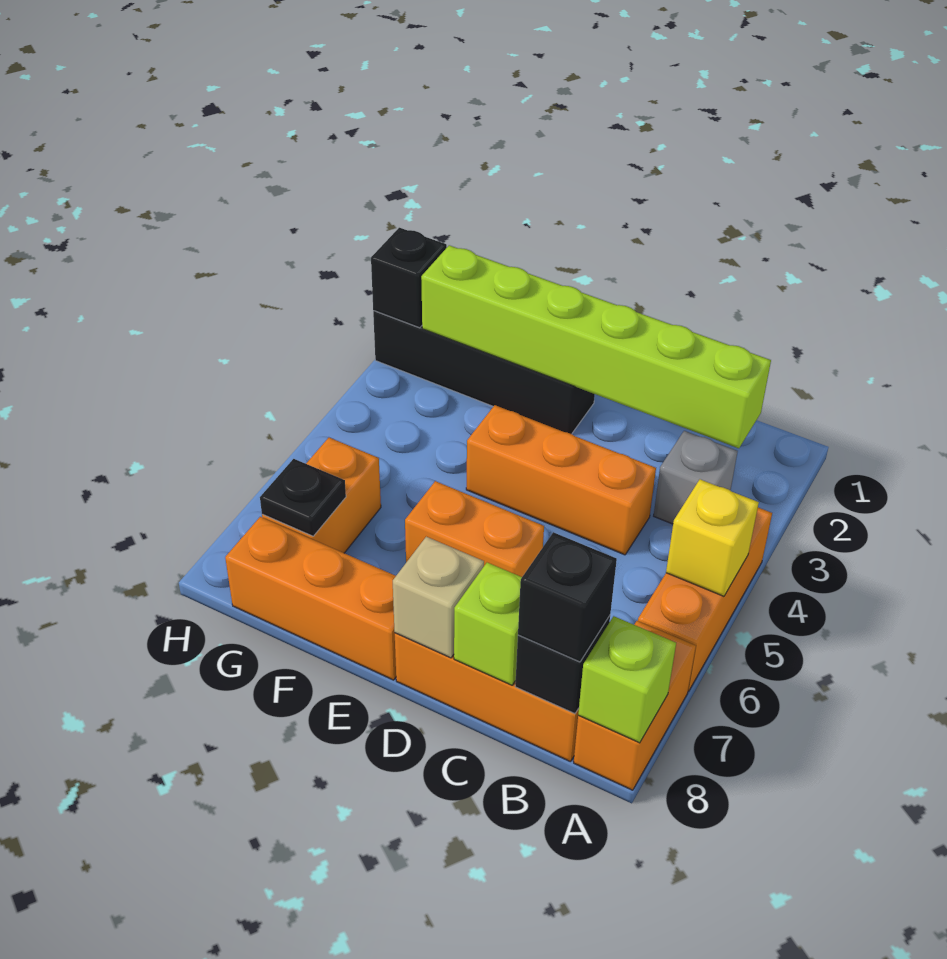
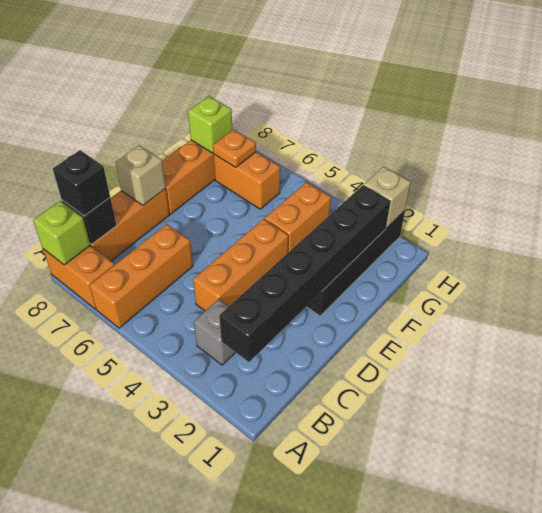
orange 1x3 brick [638,508,772,691] -> orange 1x3 brick turned to [90,224,193,328]
yellow 1x1 brick [666,479,759,596] -> none
lime 1x6 brick [421,245,771,448] -> black 1x6 brick [219,185,390,362]
lime 1x1 brick [454,563,522,685] -> lime 1x1 brick moved to [188,96,232,153]
orange 1x2 brick [405,481,544,577] -> orange 1x2 brick moved to [265,182,331,252]
black 1x1 plate [260,459,346,536] -> orange 1x1 plate [213,129,256,168]
black 1x1 brick [371,228,447,328] -> tan 1x1 brick [364,166,411,228]

